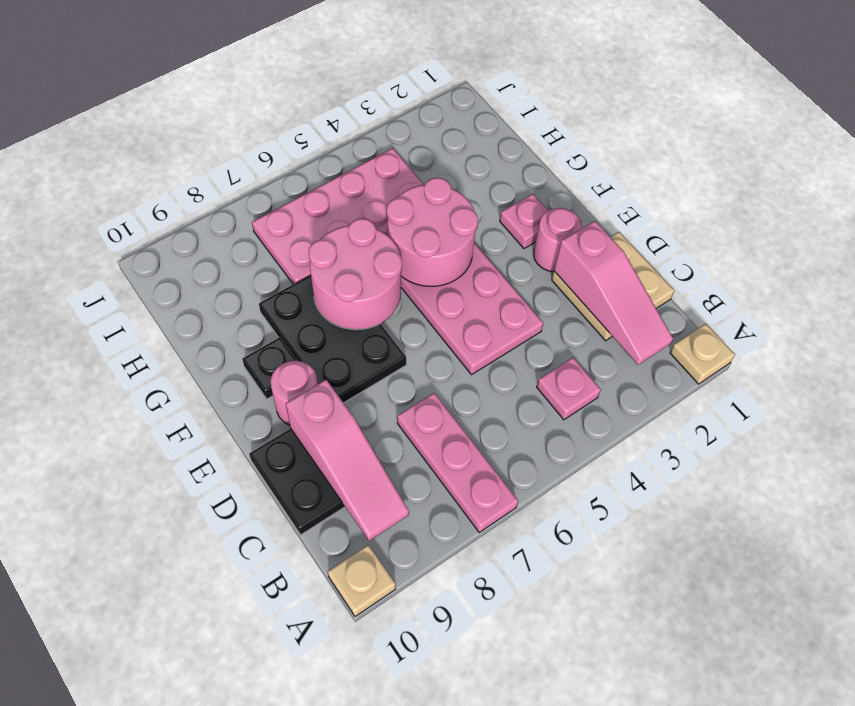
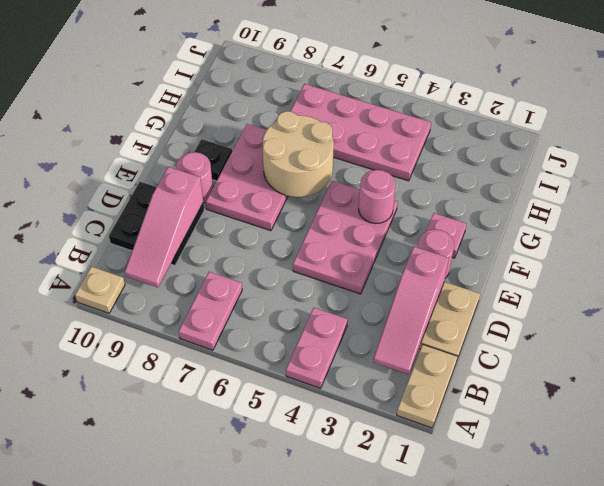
tan 1x1 plate [670,324,735,384] -> tan 1x2 plate [397,345,458,428]
pink 1x3 plate [397,393,518,532] -> pink 1x2 plate [179,272,242,350]
pink 1x1 plate [537,358,601,420] -> pink 1x2 plate [286,308,348,388]
black 2x3 plate [259,275,406,403] -> pink 2x3 plate [206,124,288,231]
pink 2x2 round brick [387,178,478,286] -> pink 1x1 round brick [359,170,396,224]
pink 2x2 round brick [309,219,402,330] -> tan 2x2 round brick [263,111,334,197]

